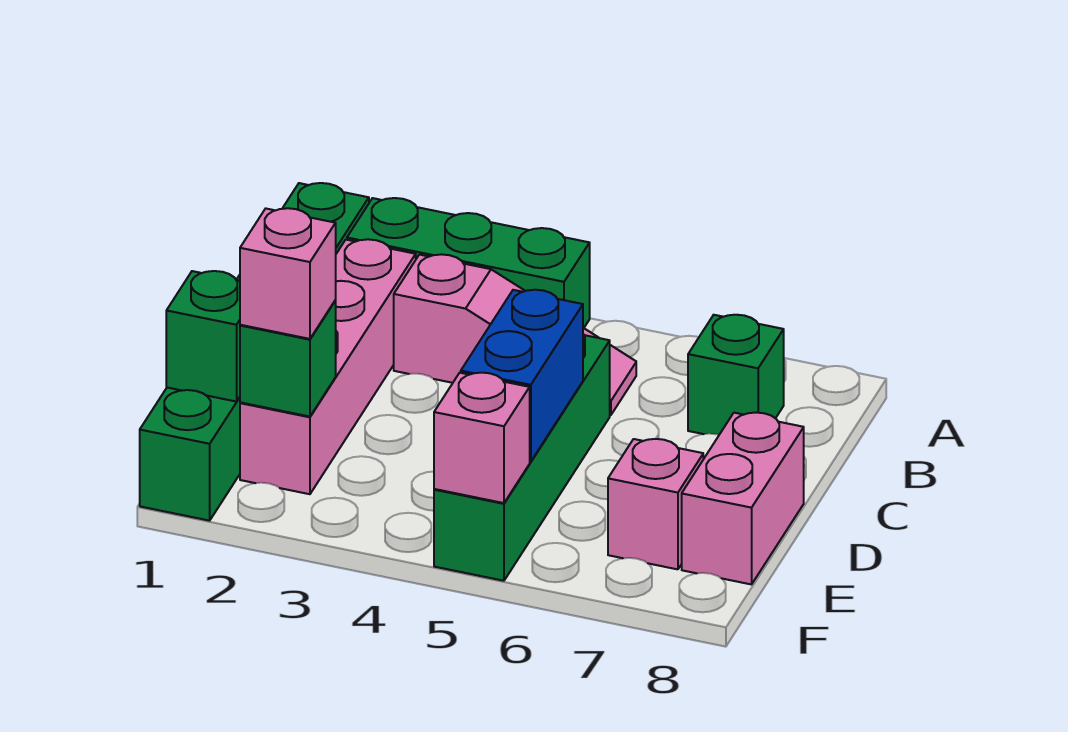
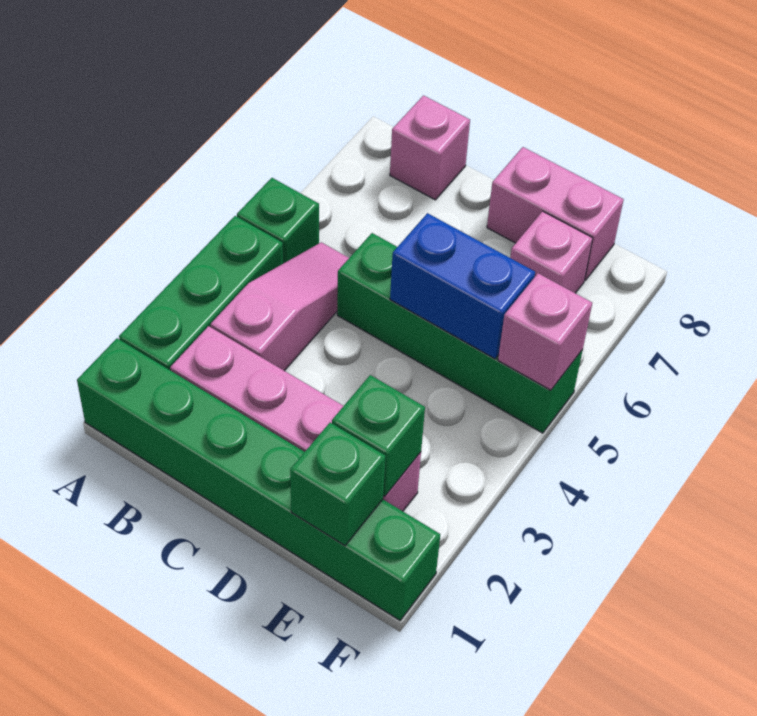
green 1x1 brick [688,315,784,435] -> green 1x1 brick moved to [237,178,319,263]
pink 1x1 brick [240,208,336,339] -> pink 1x1 brick moved to [390,96,470,200]

